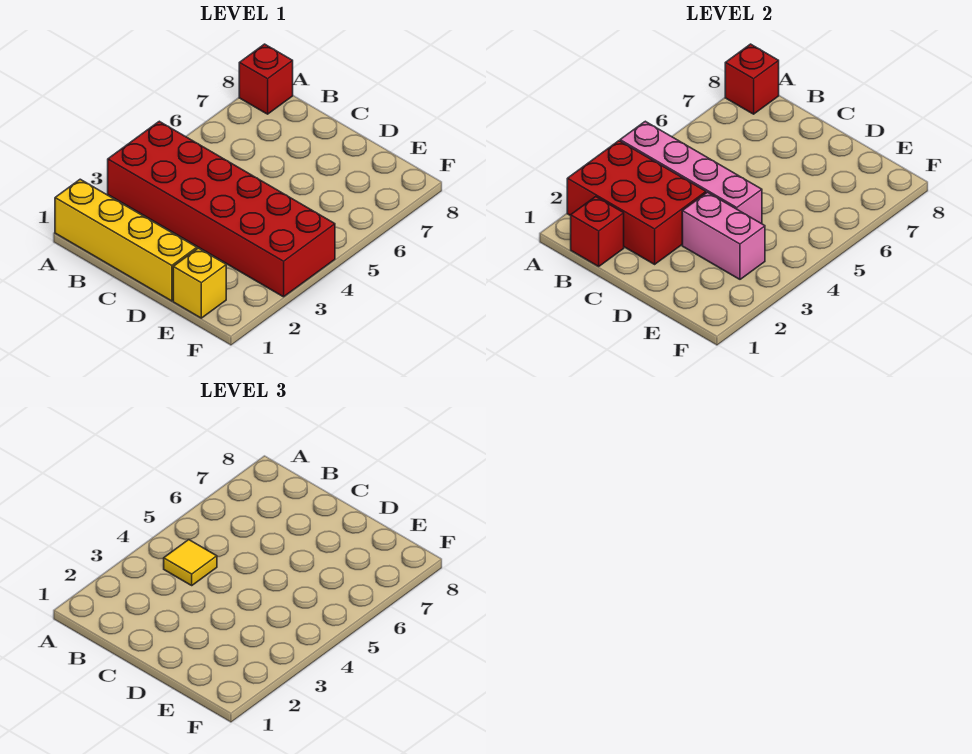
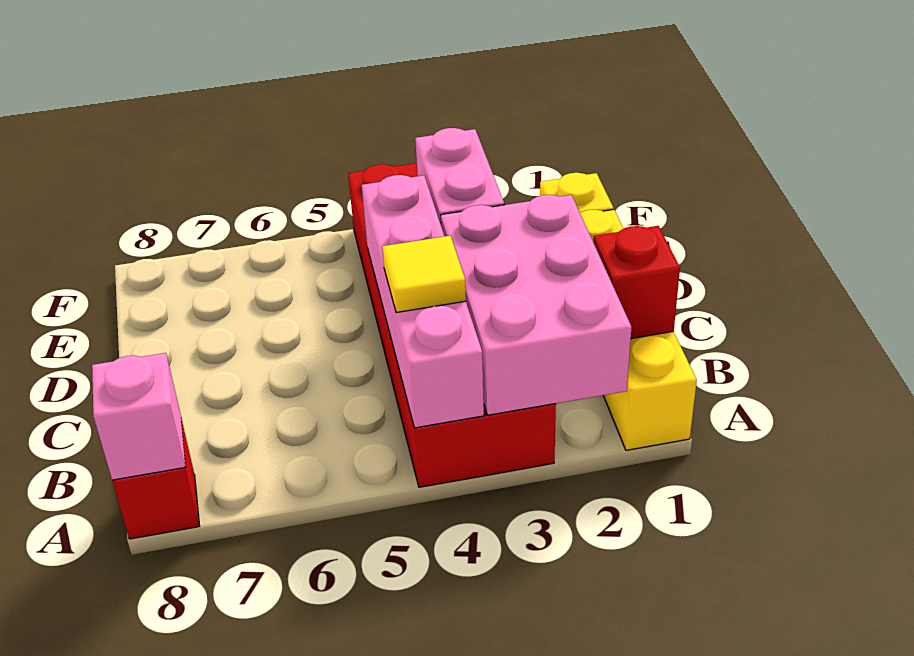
red 2x3 brick [567,141,706,264] -> pink 2x3 brick [441,195,631,415]
red 1x1 brick [725,44,779,114] -> pink 1x1 brick [92,353,185,480]

